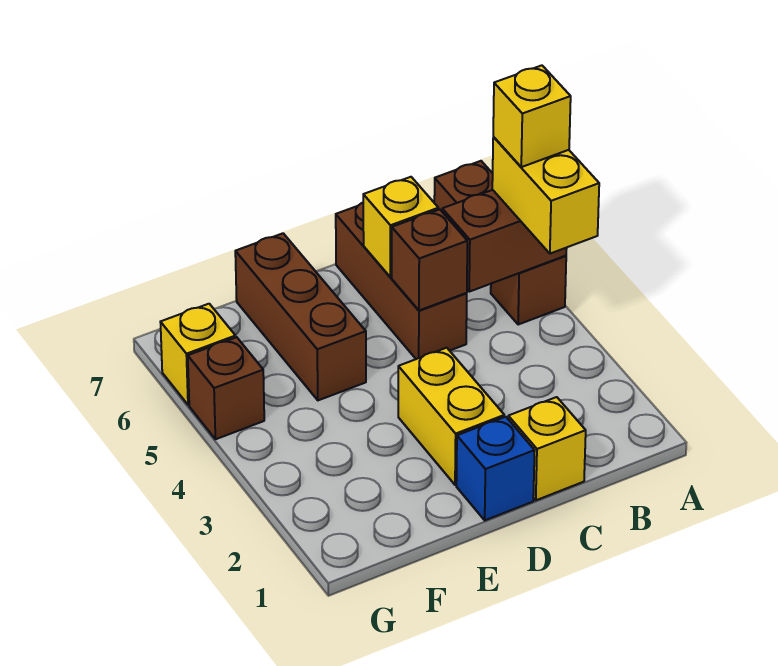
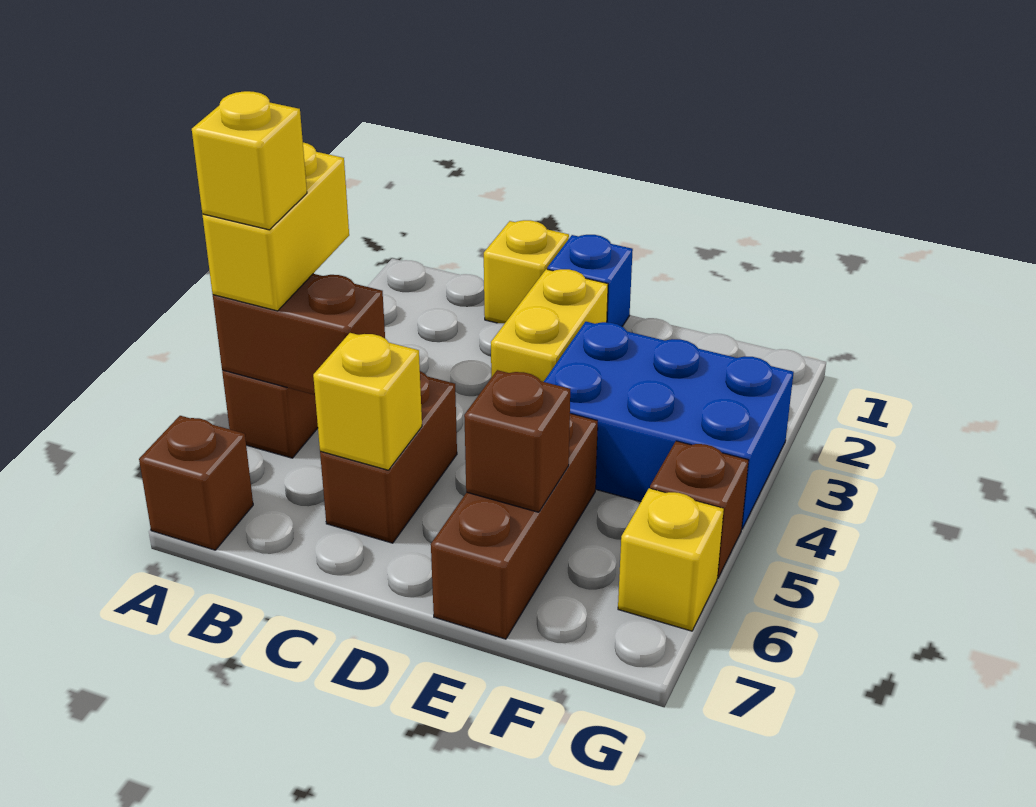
brown 1x3 brick [336,203,467,359] -> brown 1x2 brick [320,371,457,543]
brown 1x1 brick [392,209,467,310] -> brown 1x1 brick moved to [464,370,570,512]
none -> blue 2x3 brick [544,322,794,529]

